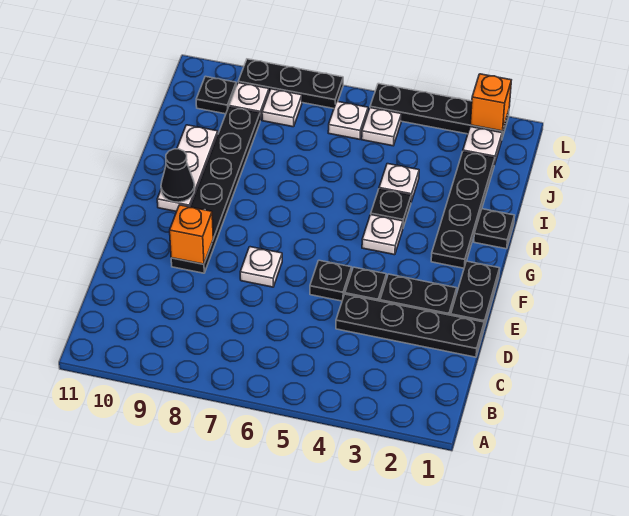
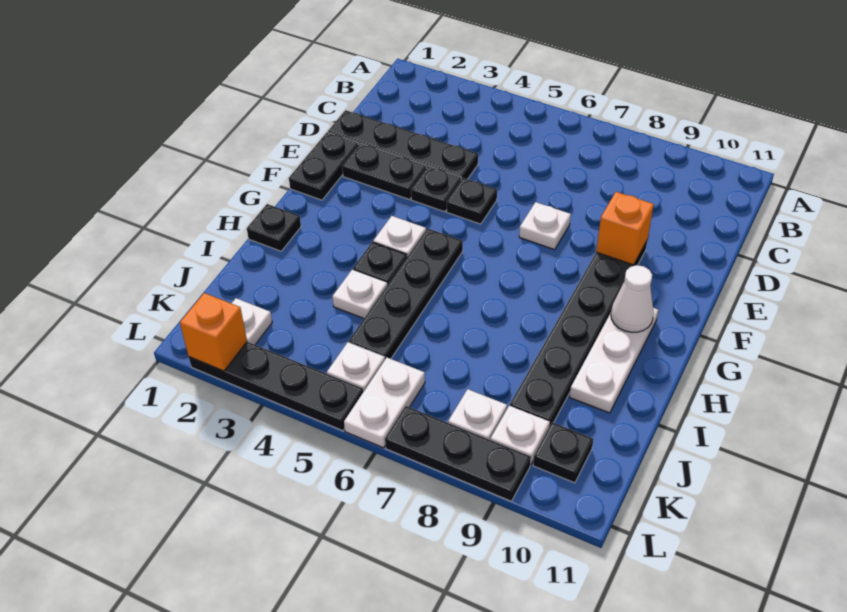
black 1x4 plate [431,152,495,268] -> black 1x4 plate moved to [349,229,463,359]
black 1x1 cone [161,149,195,202] -> white 1x1 cone [611,265,654,332]
white 1x1 plate [328,101,368,139] -> white 1x2 plate [344,358,425,448]

